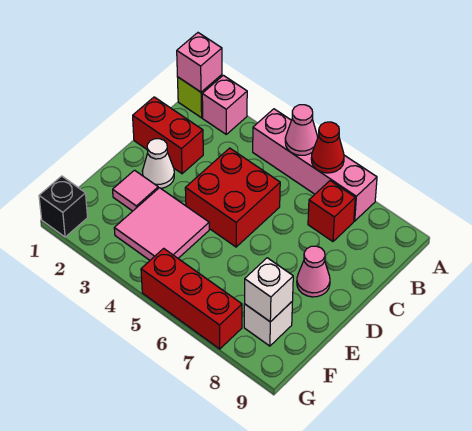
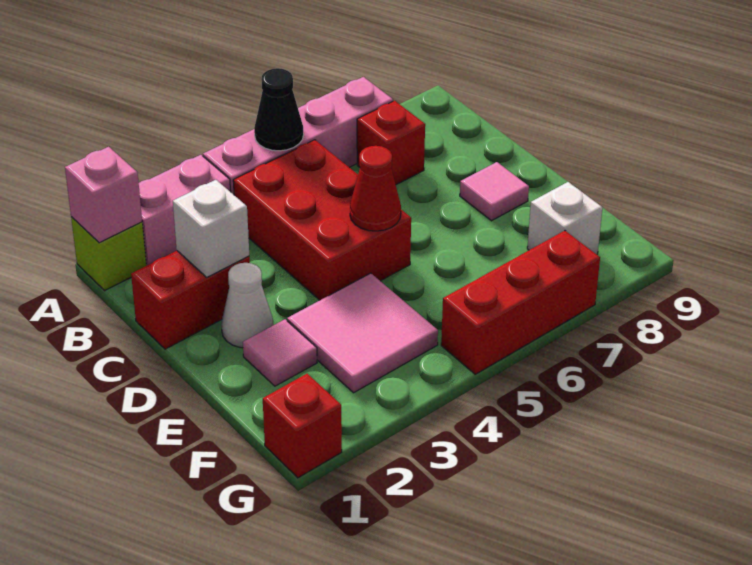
pink 1x1 brick [202,75,247,134] -> pink 1x2 brick [139,155,231,266]
pink 1x1 cone [285,105,318,155] -> black 1x1 cone [254,68,304,151]
red 1x1 cone [311,122,344,173] -> red 1x1 cone moved to [350,146,401,231]
red 2x2 brick [185,148,280,247] -> red 2x3 brick [233,140,411,300]
pink 1x1 cone [297,246,330,297] -> pink 1x1 tile [460,162,529,221]
white 1x1 brick [245,258,293,322] -> white 1x1 brick moved to [173,180,249,277]
black 1x1 brick [39,176,88,237] -> red 1x1 brick [263,374,342,478]

